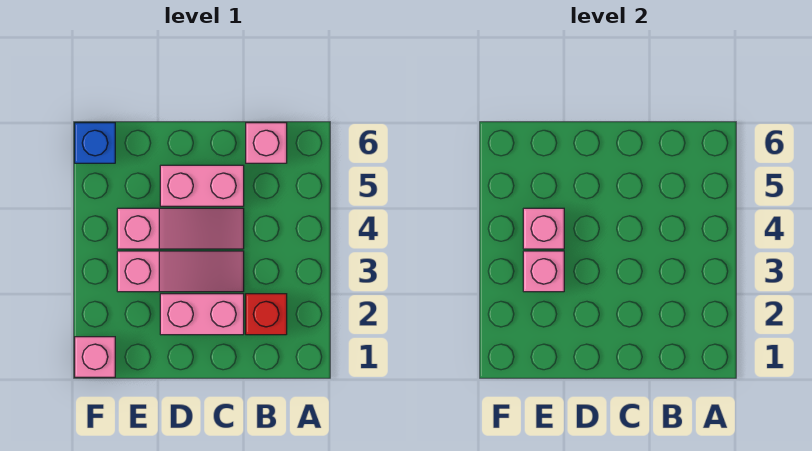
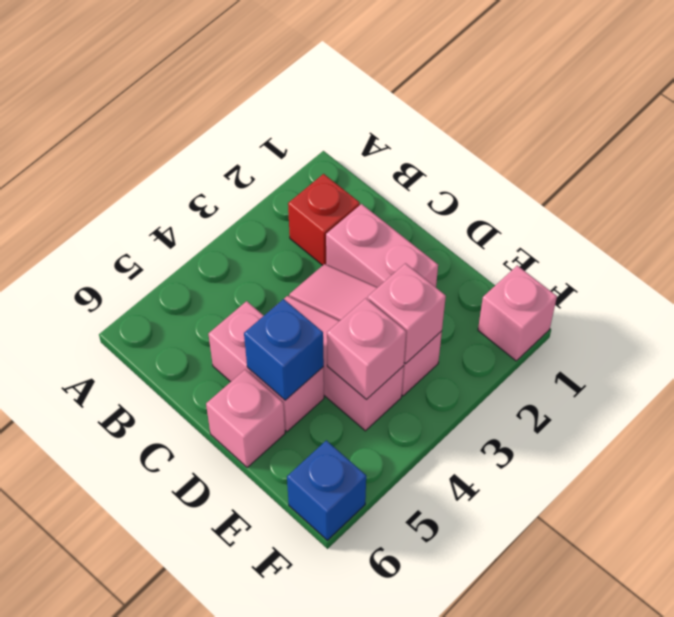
pink 1x1 brick [246,123,287,163] -> pink 1x1 brick moved to [206,369,285,467]
none -> blue 1x1 brick [244,299,324,400]

